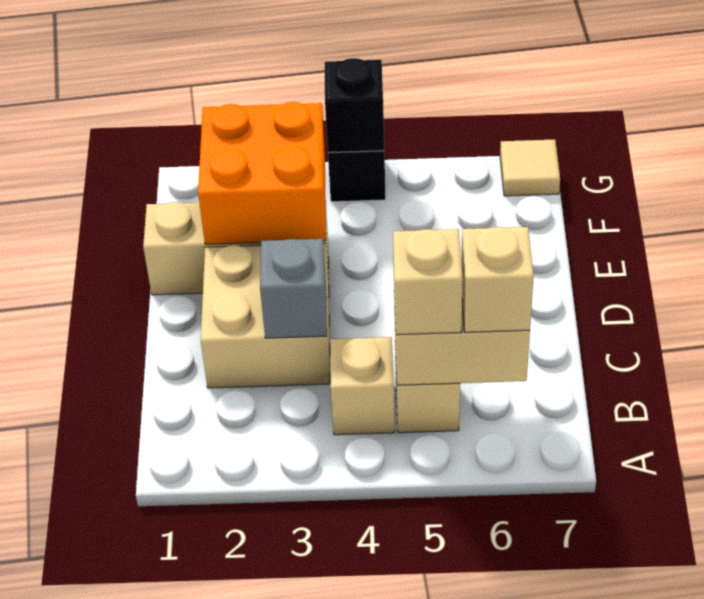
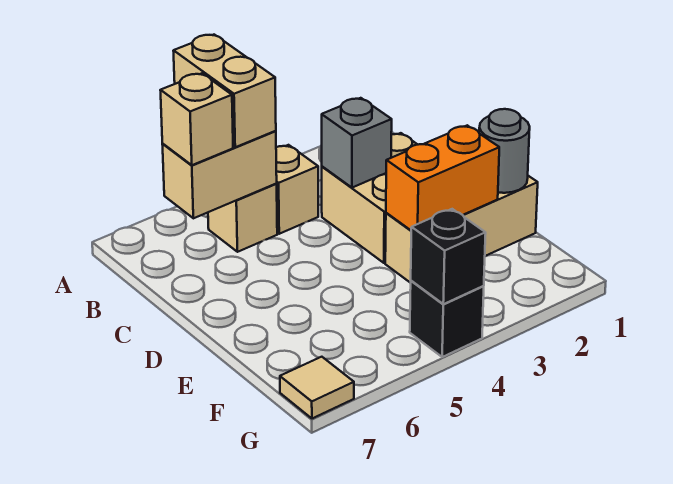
tan 1x1 brick [393,229,463,335] -> tan 1x2 brick [174,35,276,147]
none -> grey 1x1 round brick [479,109,530,193]
orange 2x2 brick [198,102,326,244] -> orange 1x2 brick [386,125,499,230]

